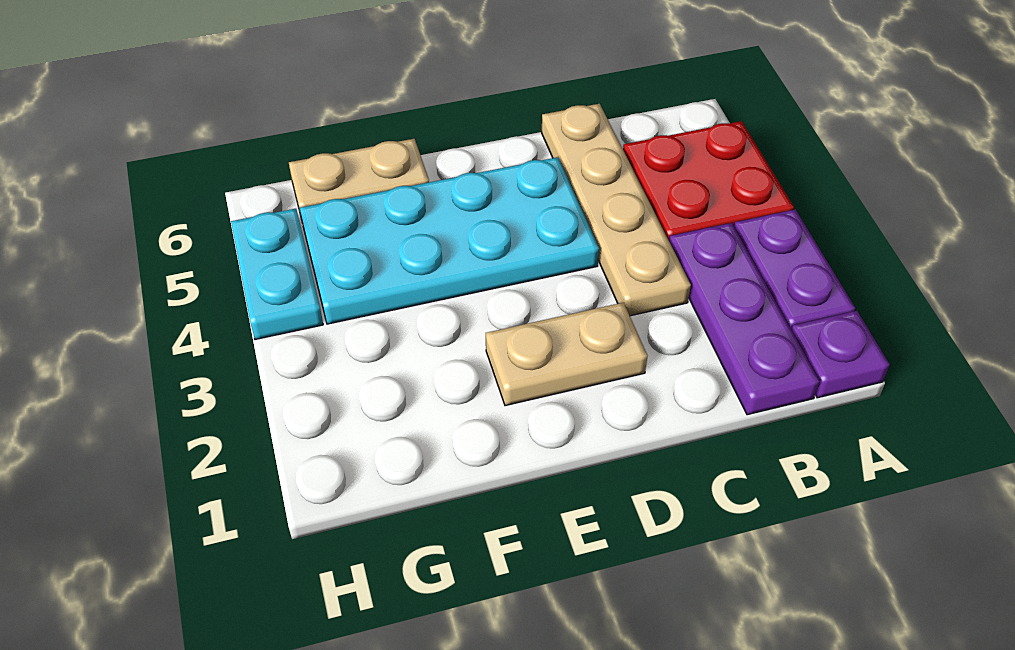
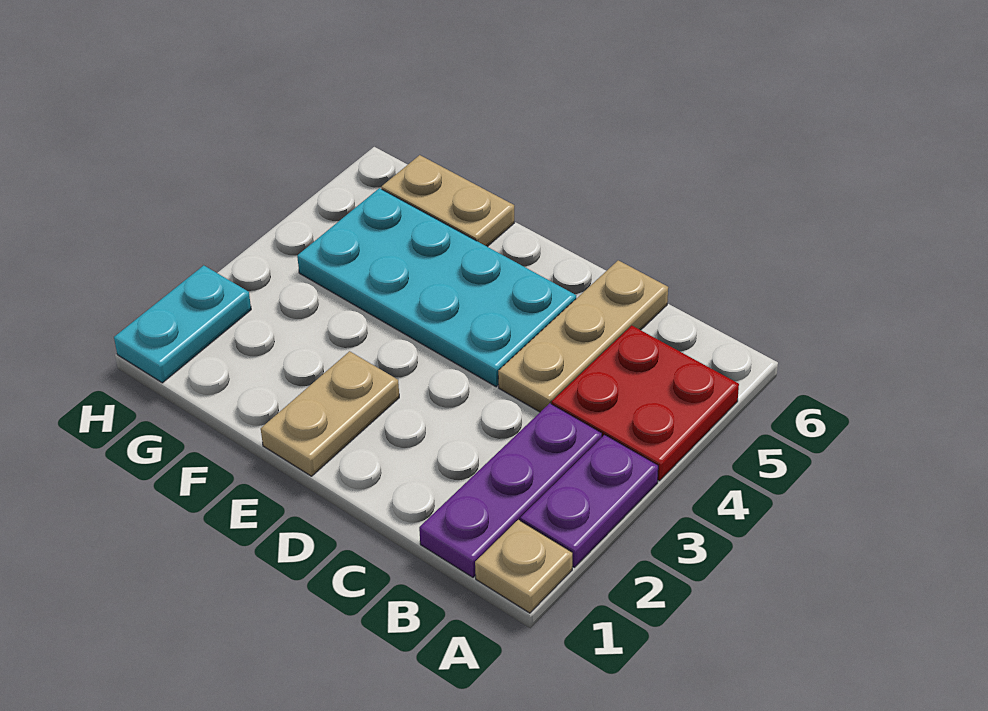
purple 1x1 plate [791,311,890,398] -> tan 1x1 plate [475,520,572,613]
tan 1x4 plate [542,104,691,316] -> tan 1x3 plate [498,260,668,412]
tan 1x2 plate [486,303,647,406] -> tan 1x2 plate turned to [261,351,399,476]
cyan 1x2 plate [231,209,323,340] -> cyan 1x2 plate moved to [114,265,251,383]

